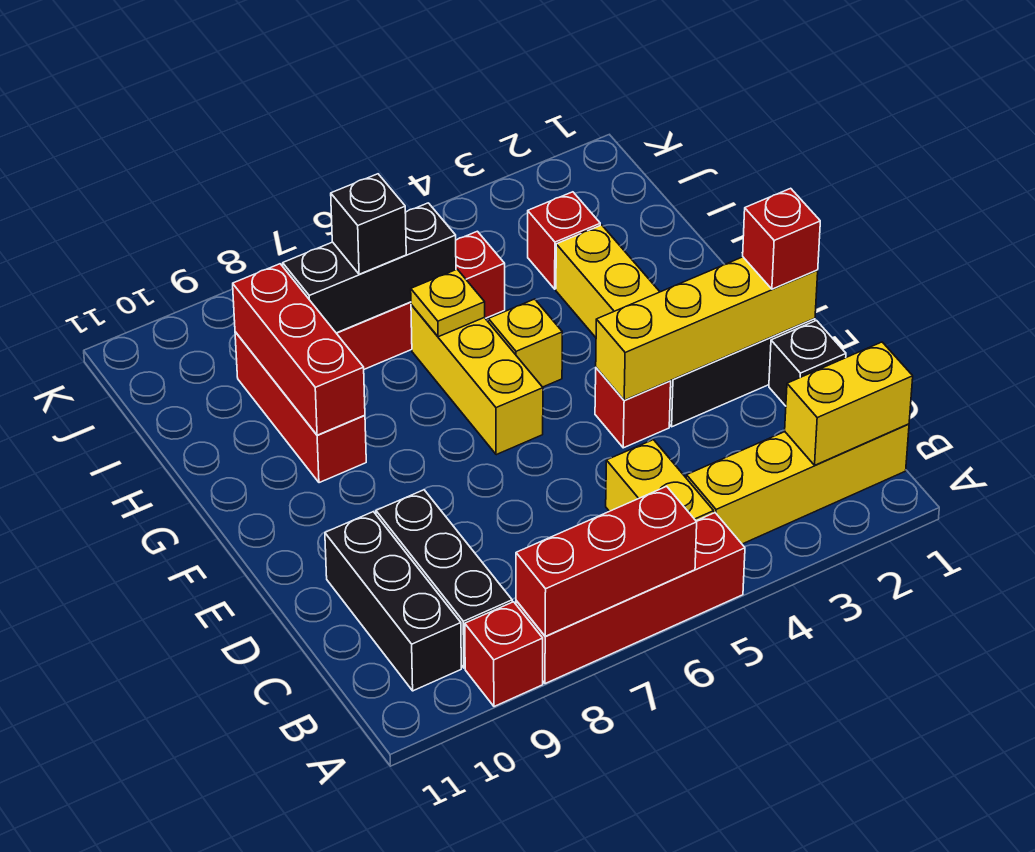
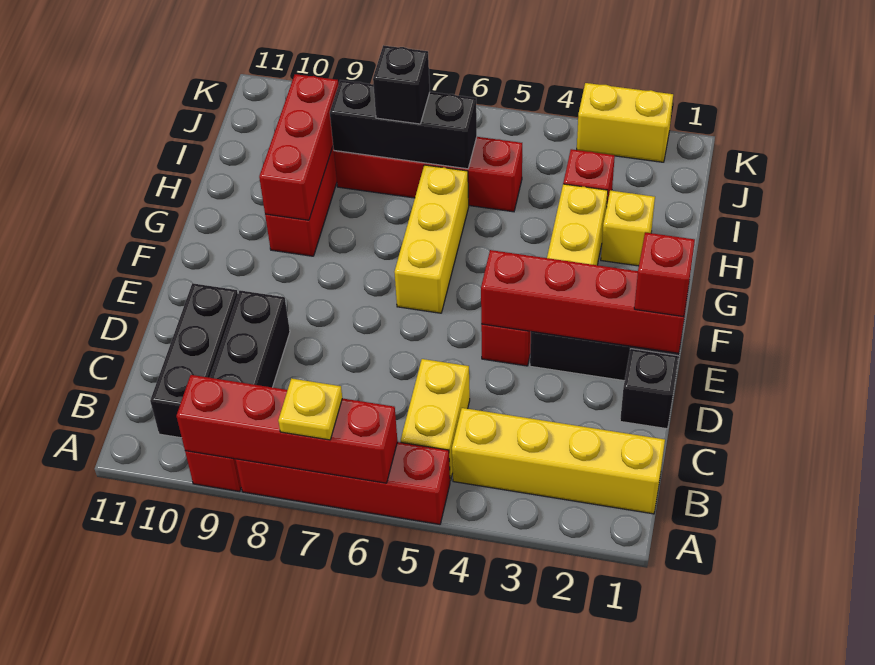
red 1x3 brick [516,486,697,636] -> red 1x4 brick [176,375,397,483]
yellow 1x2 brick [785,342,913,465] -> yellow 1x2 brick moved to [577,83,673,162]
yellow 1x4 brick [596,257,818,400] -> red 1x4 brick [481,250,688,353]
yellow 1x1 brick [488,299,562,387] -> yellow 1x1 brick moved to [601,190,655,266]
yellow 1x1 plate [411,269,485,337] -> yellow 1x1 plate moved to [278,378,342,440]

